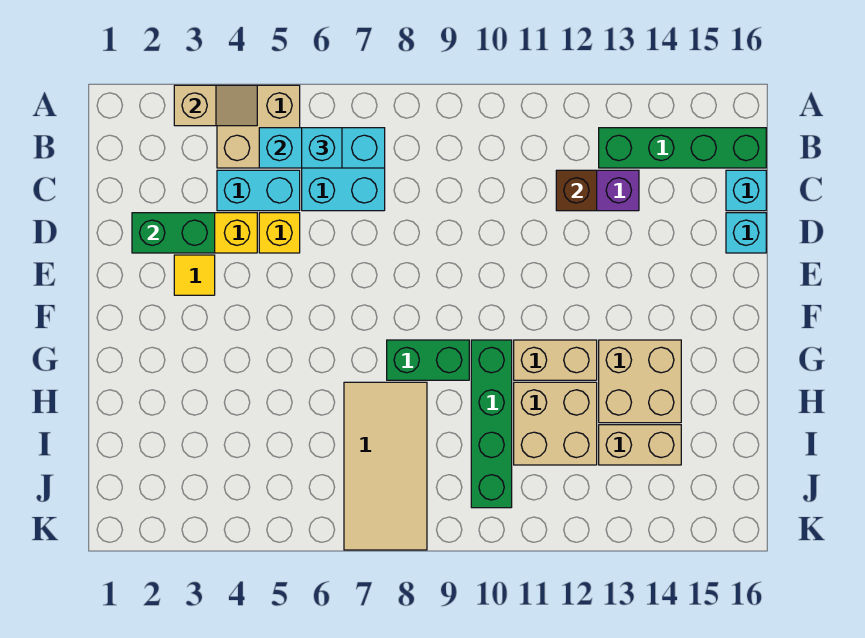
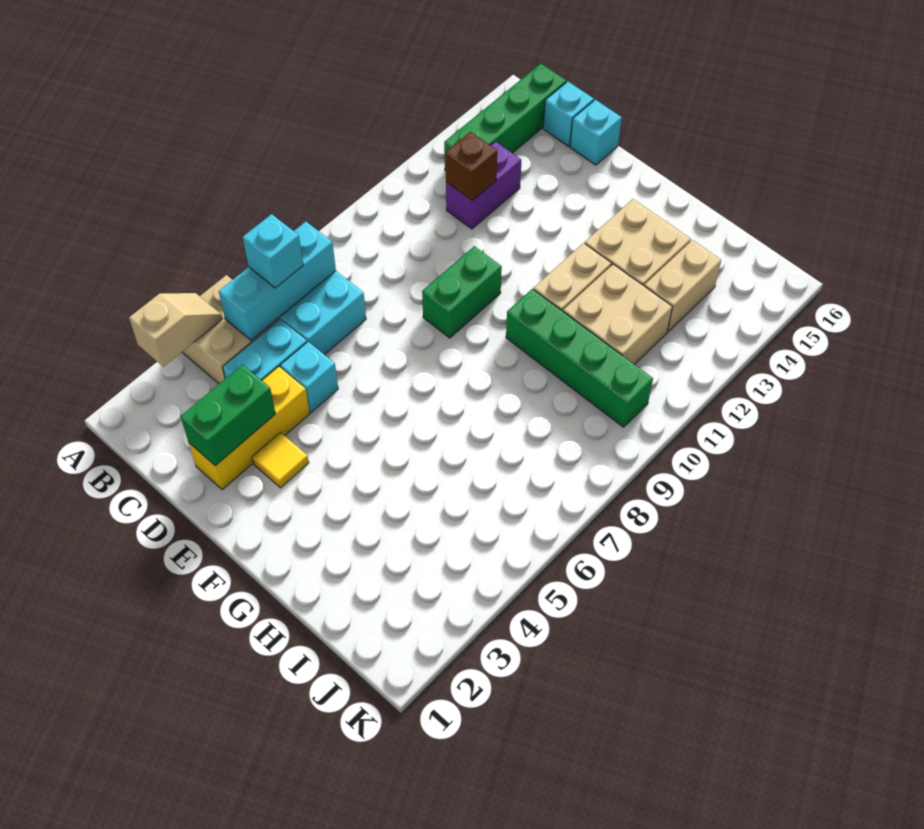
yellow 1x1 brick [259,213,300,253] -> cyan 1x1 brick [280,342,338,412]
green 1x2 brick [387,340,469,380] -> green 1x2 brick moved to [422,246,502,338]
tan 2x4 tile [344,382,427,550] -> none

